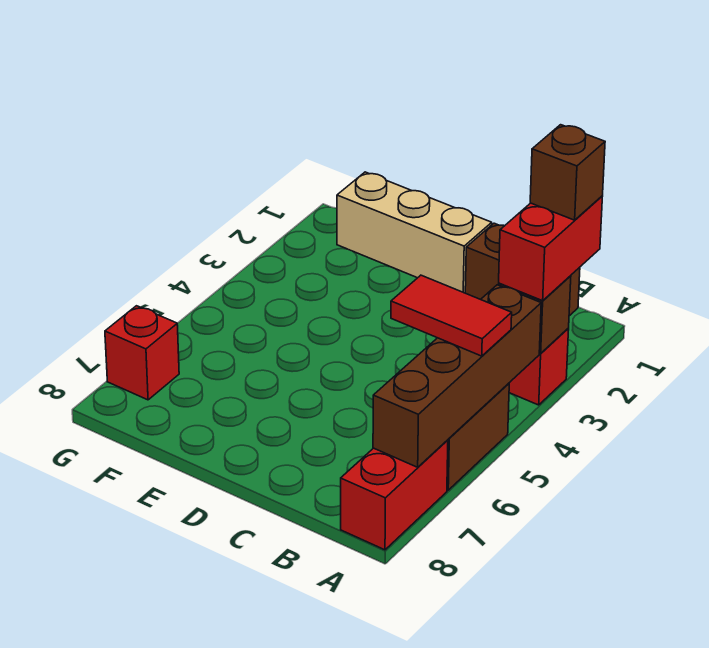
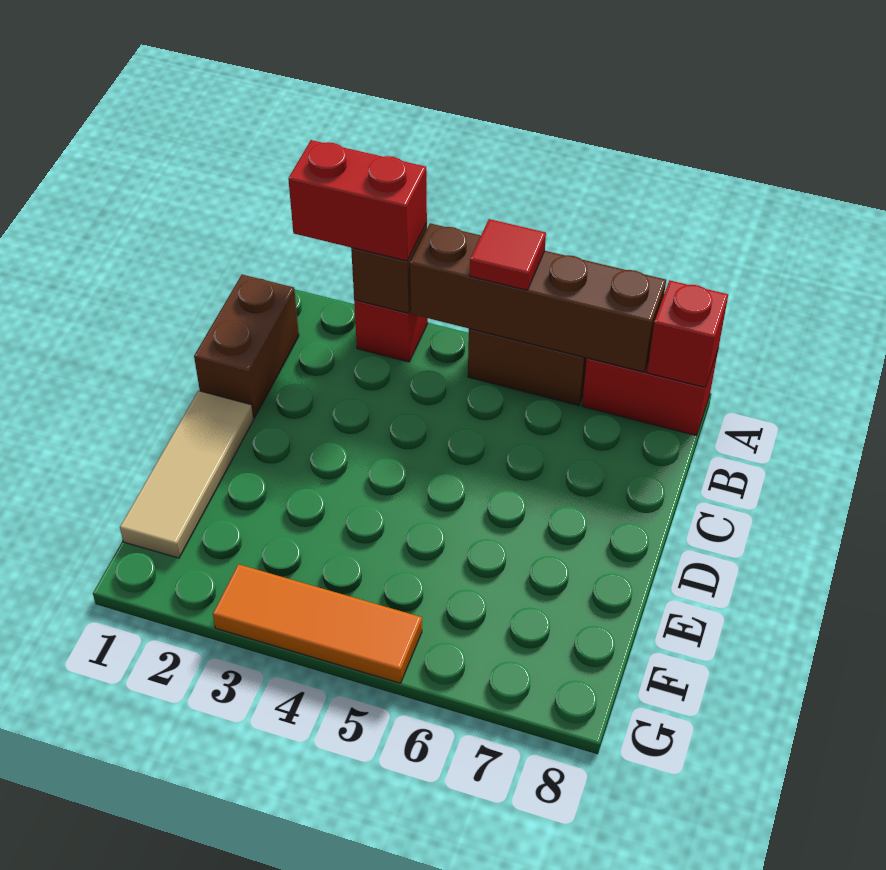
brown 1x1 brick [530,125,605,220] -> none
red 1x2 tile [391,275,512,356] -> red 1x1 tile [470,219,546,290]
tan 1x3 brick [337,172,492,293] -> tan 1x3 tile [120,391,253,558]
none -> orange 1x3 tile [213,564,422,683]
red 1x1 brick [105,306,179,400] -> red 1x1 brick moved to [647,280,728,387]

